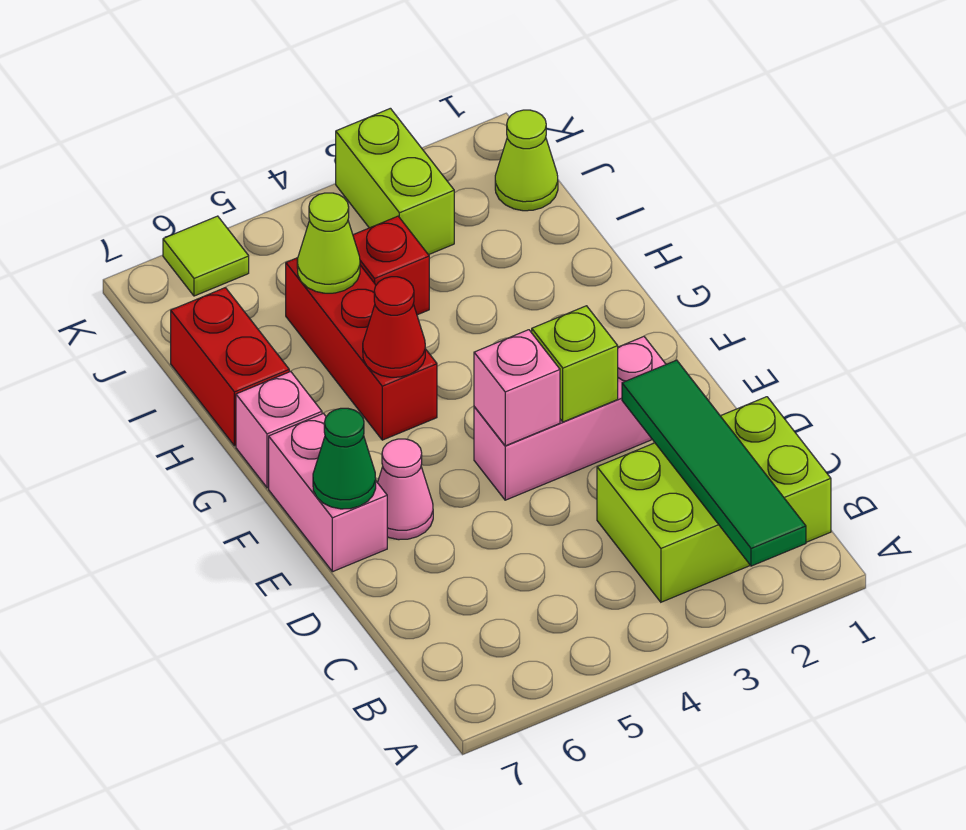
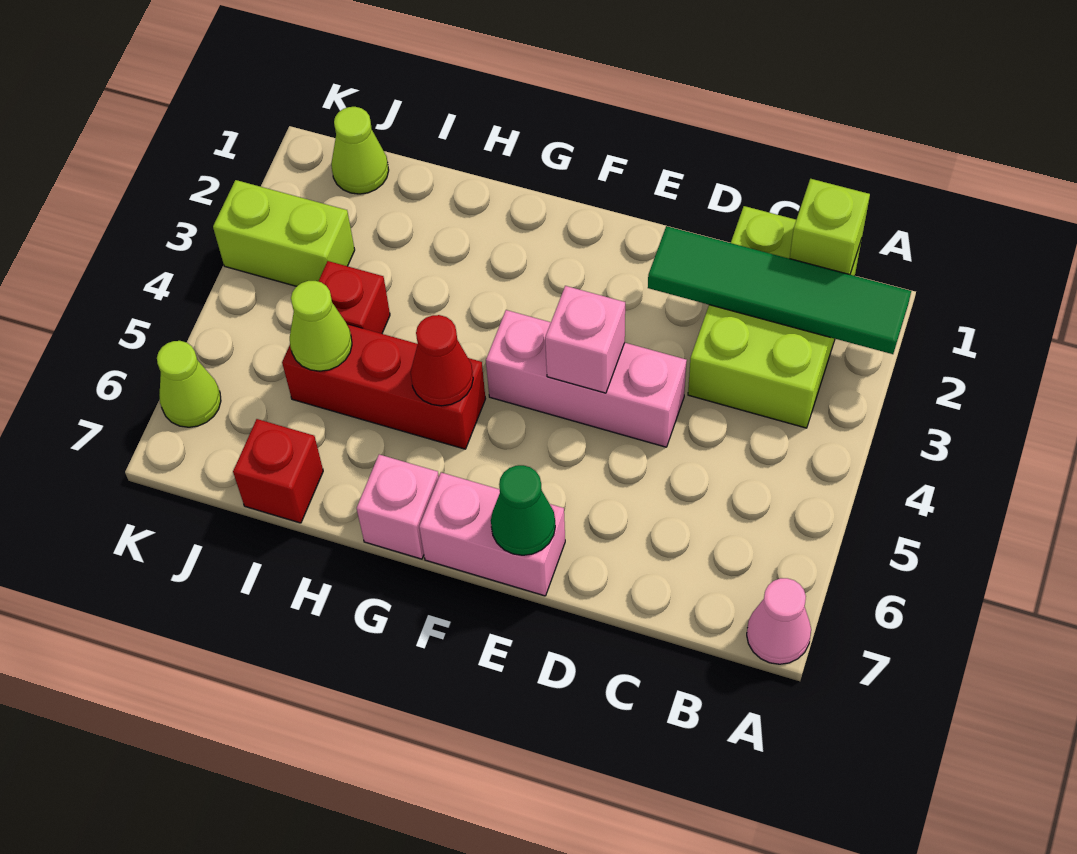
pink 1x3 brick [474,336,666,500] -> pink 1x3 brick turned to [486,310,687,447]
lime 1x1 brick [532,306,618,422] -> lime 1x1 brick moved to [790,179,870,275]
pink 1x1 cone [378,439,433,540] -> pink 1x1 cone moved to [747,578,811,664]
red 1x2 brick [171,288,289,446] -> red 1x1 brick [233,419,323,523]
lime 1x1 tile [163,216,249,296] -> lime 1x1 cone [157,341,221,427]

